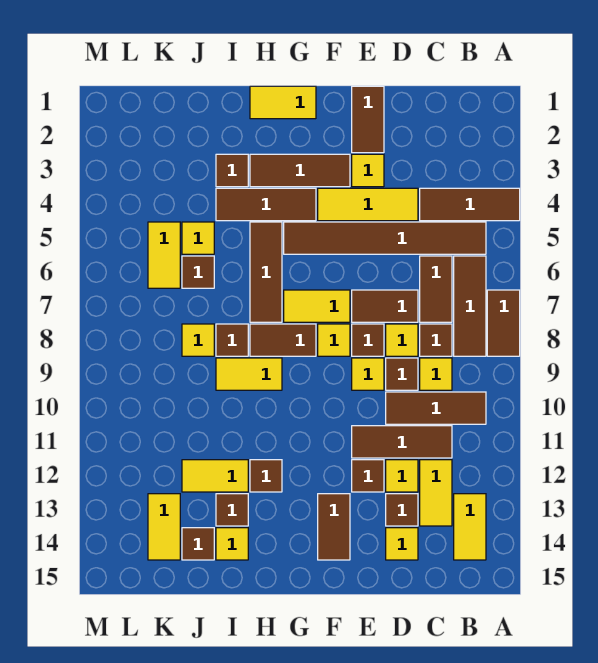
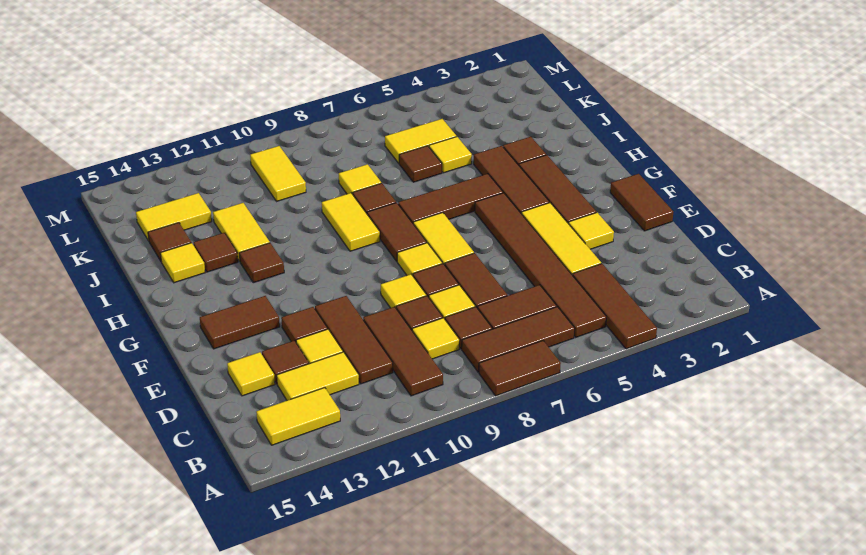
brown 1x2 tile [352,86,384,153] -> brown 1x2 tile turned to [610,174,673,231]
yellow 1x2 tile [250,86,316,119] -> yellow 1x2 tile moved to [250,146,306,201]

